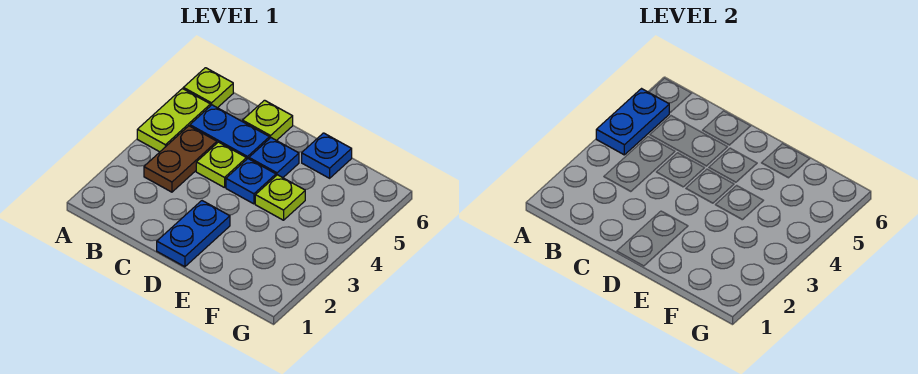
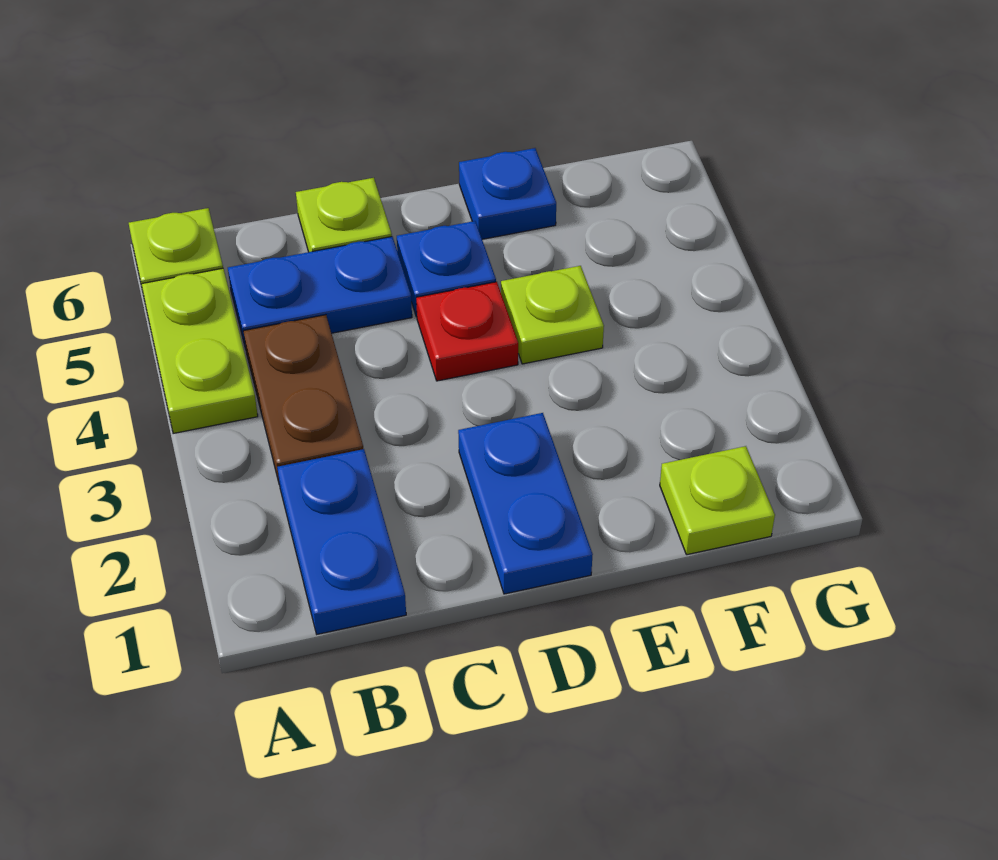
blue 1x2 plate [596,89,669,155] -> blue 1x2 plate moved to [277,449,406,634]
lime 1x1 plate [196,142,246,188] -> lime 1x1 plate moved to [660,446,775,555]
blue 1x1 plate [226,159,276,204] -> red 1x1 plate [416,282,518,381]

